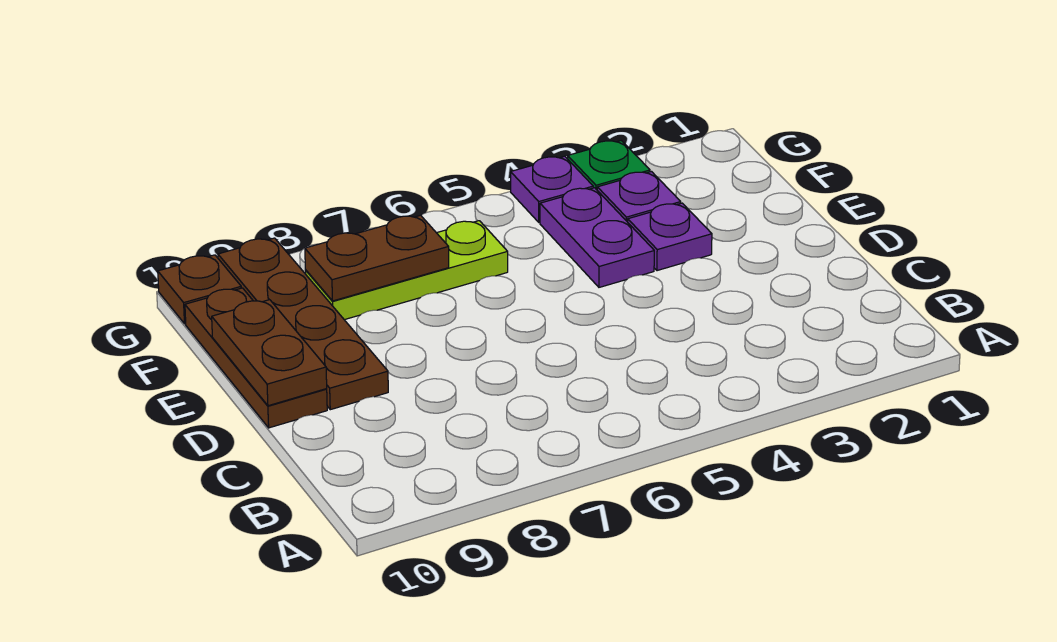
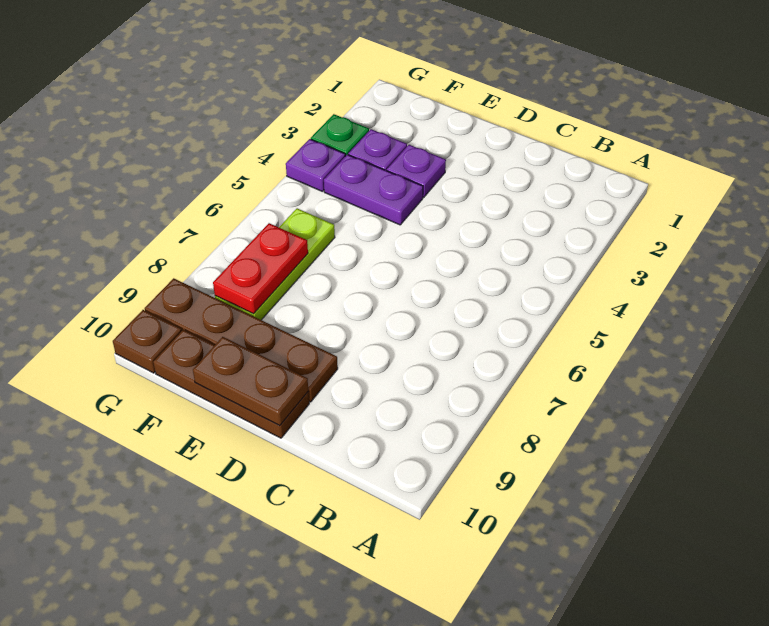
brown 1x2 plate [305,215,449,301] -> red 1x2 plate [213,223,308,314]

